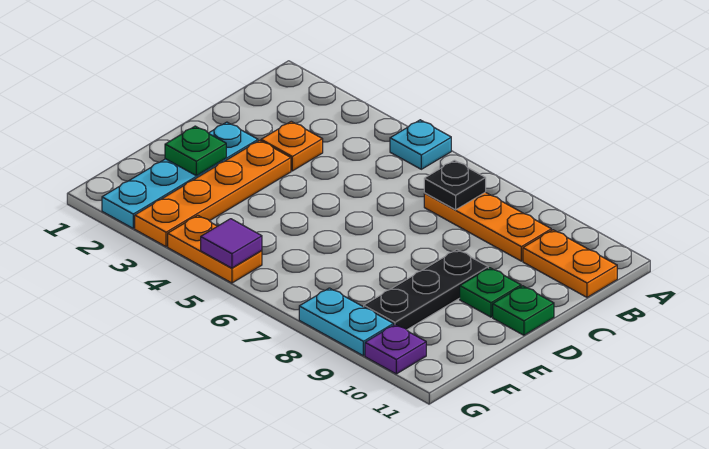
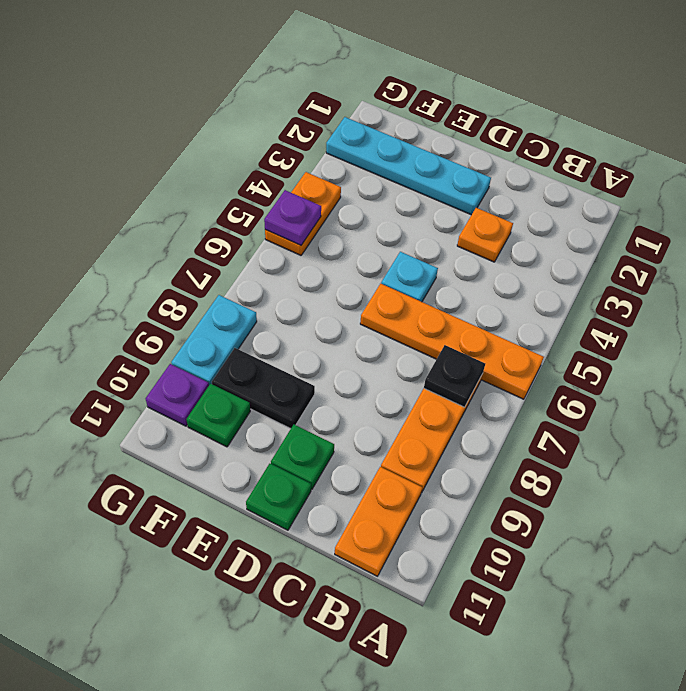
cyan 1x1 plate [390,120,451,169] -> cyan 1x1 plate moved to [381,252,438,302]
orange 1x4 plate [135,140,291,247] -> orange 1x4 plate moved to [360,284,544,399]
black 1x3 plate [364,250,488,330] -> black 1x2 plate [212,348,315,429]
green 1x1 plate [165,126,226,176] -> green 1x1 plate moved to [186,384,250,447]
purple 1x1 tile [201,219,262,268] -> purple 1x1 plate [264,190,321,245]

